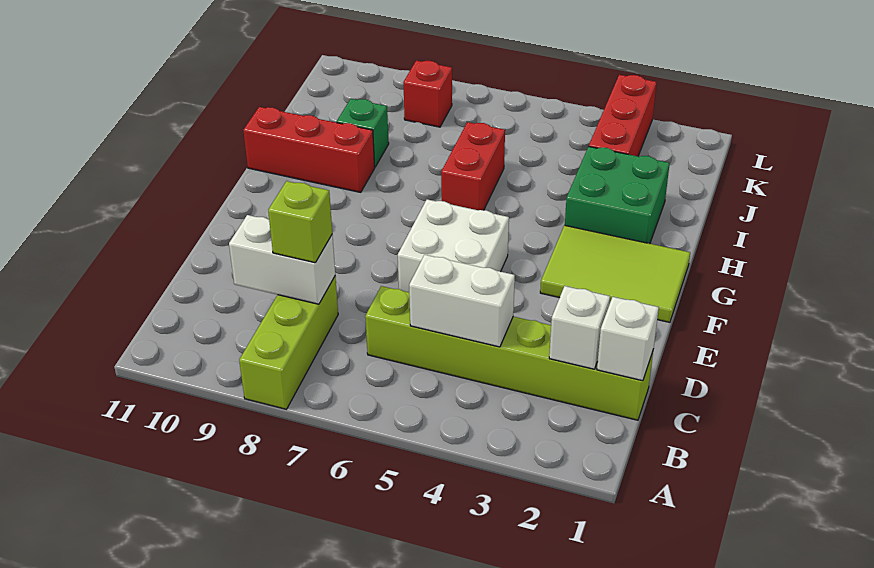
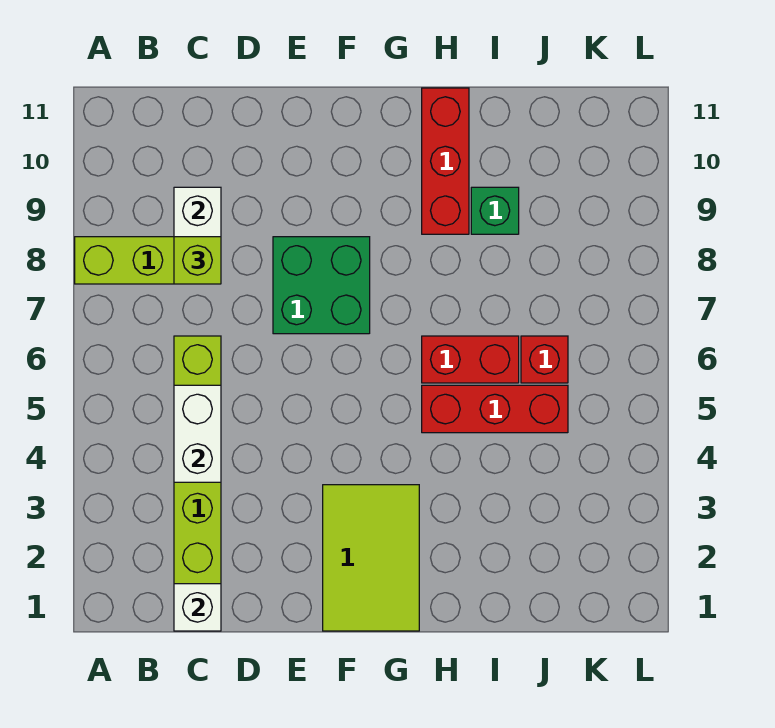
white 1x1 brick [549,286,610,369] -> none
white 2x2 brick [398,199,509,292] -> none
green 2x2 brick [565,147,670,244] -> green 2x2 brick moved to [273,237,370,334]
red 1x3 brick [589,75,656,156] -> red 1x3 brick moved to [422,385,568,433]
red 1x1 brick [403,61,452,127] -> red 1x1 brick moved to [521,336,568,383]

